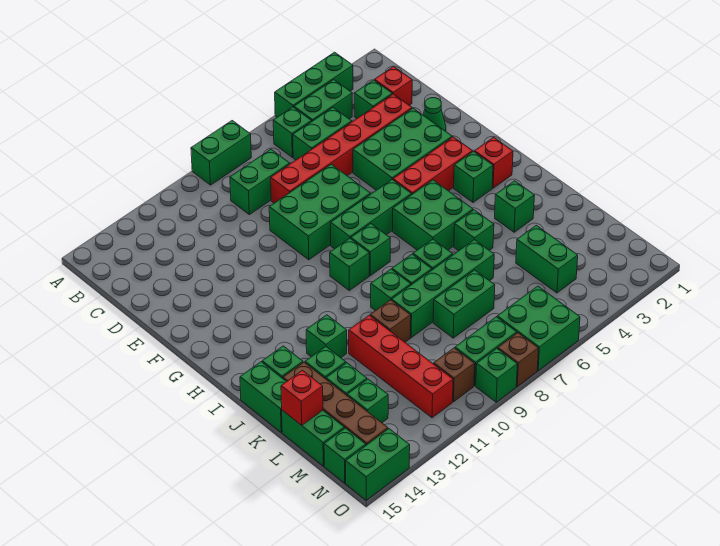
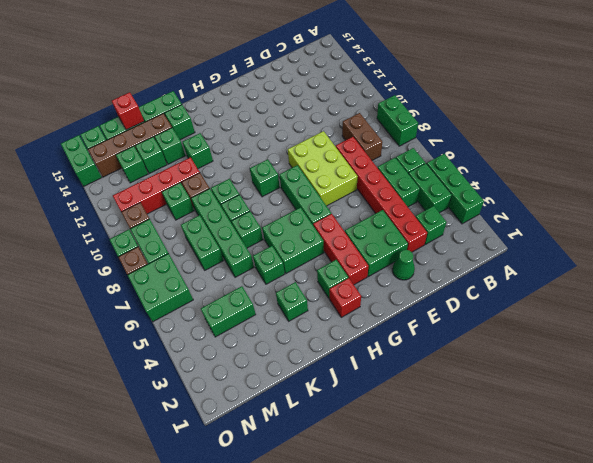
red 1x1 brick [375,66,412,105] -> none
green 1x2 brick [230,149,290,215] -> brown 1x2 brick [342,113,382,160]
green 2x3 brick [353,108,452,190] -> green 2x2 brick [345,210,408,277]
green 2x3 brick [269,164,370,260] -> lime 2x3 brick [288,131,358,206]
green 1x1 brick [351,224,390,275] -> green 1x1 brick moved to [162,183,194,220]

